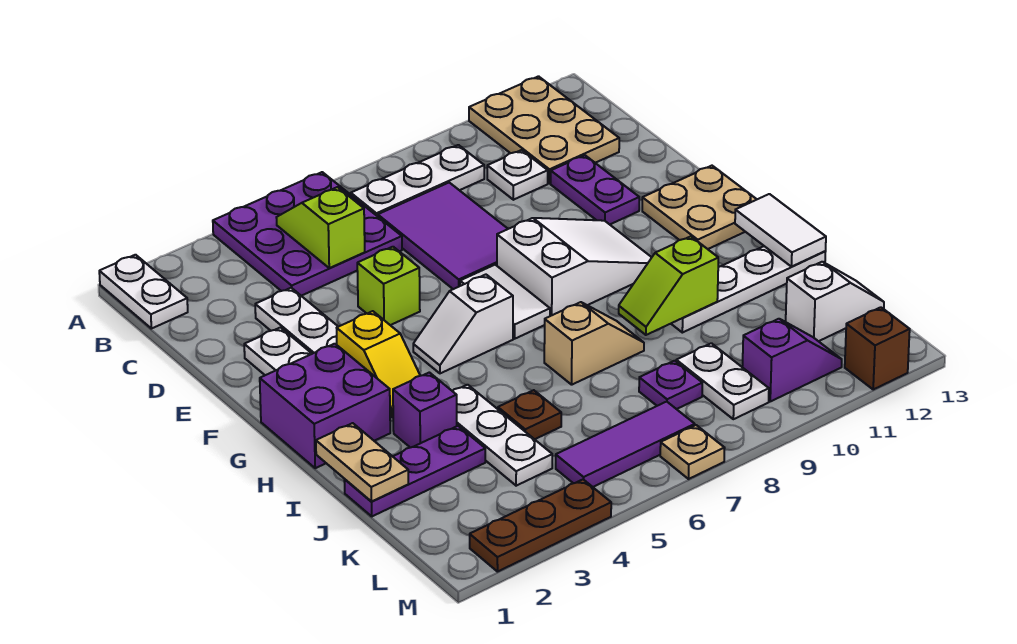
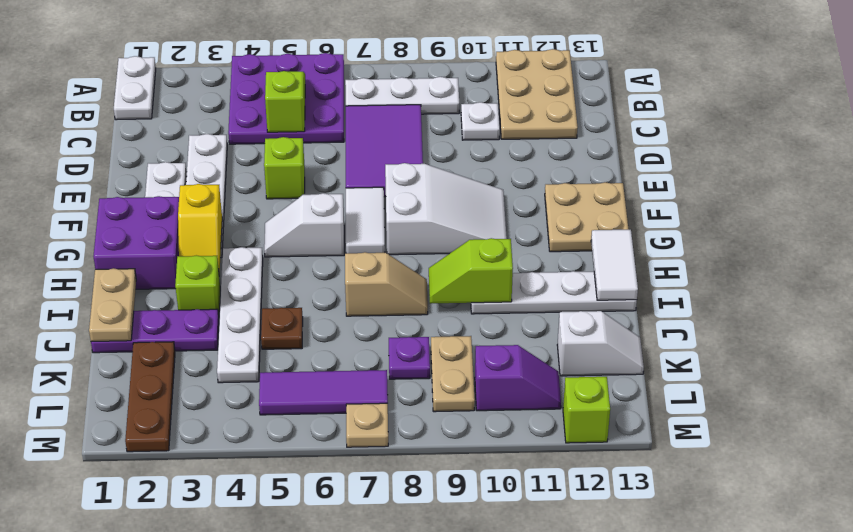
purple 1x2 plate [551,155,639,224] -> none
purple 1x1 brick [393,372,457,448] -> lime 1x1 brick [175,255,220,314]
white 1x3 plate [453,385,552,486] -> white 1x4 plate [217,247,263,383]
white 1x2 plate [676,343,769,419] -> tan 1x2 plate [431,336,475,412]
brown 1x3 plate [470,479,611,572] -> brown 1x3 plate turned to [125,342,175,452]
brown 1x1 brick [845,307,910,389] -> lime 1x1 brick [563,377,610,443]

